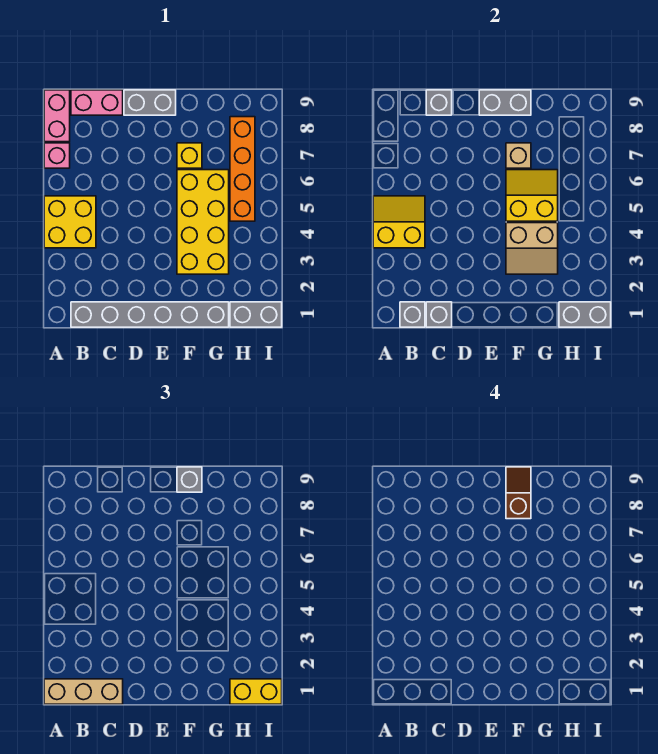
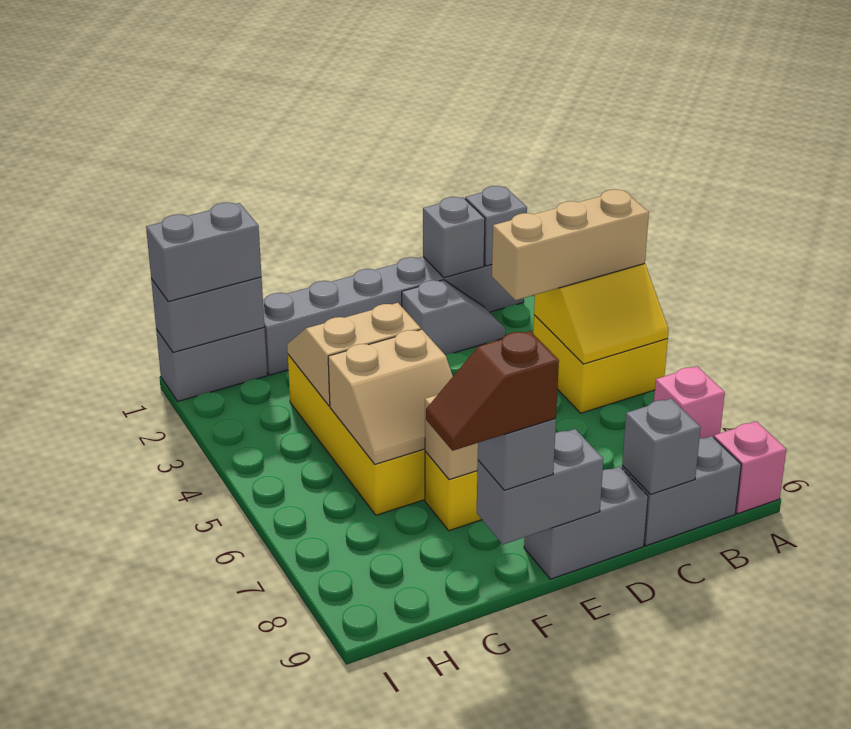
tan 1x3 brick [44,679,123,704] -> tan 1x3 brick moved to [492,190,649,300]
pink 1x2 brick [44,90,70,142] -> pink 1x1 brick [714,421,786,514]
pink 1x2 brick [71,90,123,115] -> grey 1x2 brick [622,436,741,546]
none -> grey 1x2 slope [402,280,506,355]
yellow 2x2 slope [506,170,558,221] -> tan 2x2 slope [328,329,453,464]
brown 1x2 slope [506,467,531,519] -> brown 1x2 slope turned to [426,331,559,451]
yellow 1x2 brick [230,679,282,704] -> grey 1x2 brick [146,202,262,302]
orange 1x4 brick [230,117,255,221] -> none

